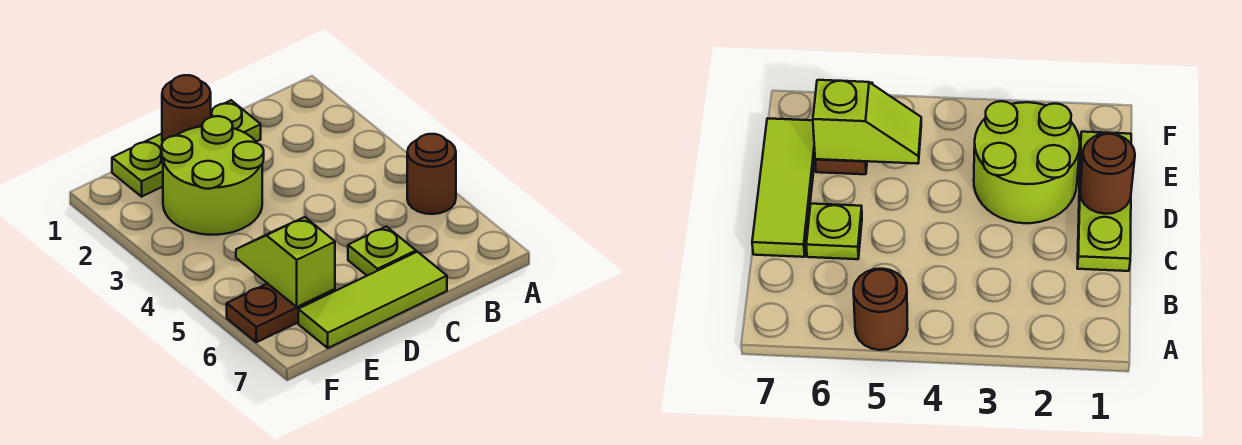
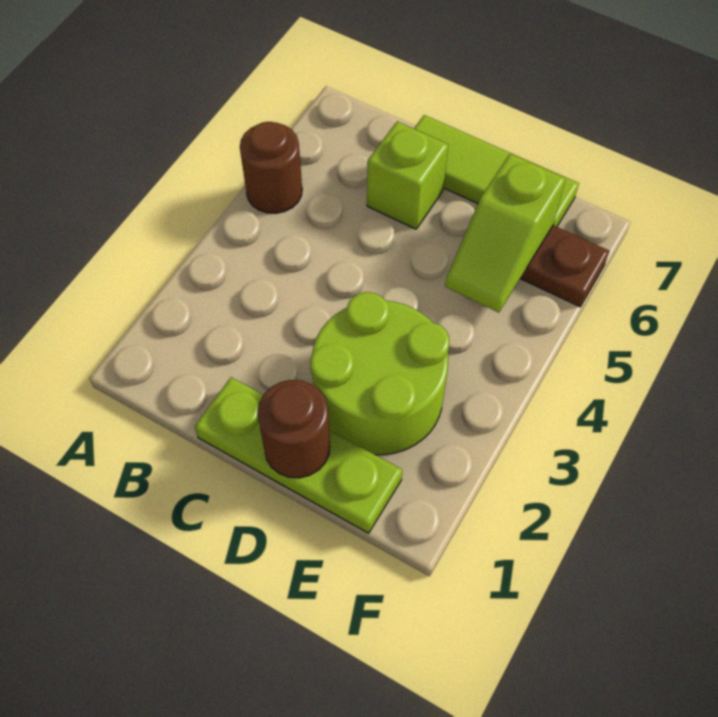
lime 1x1 plate [348,226,416,276] -> lime 1x1 brick [367,121,448,229]

